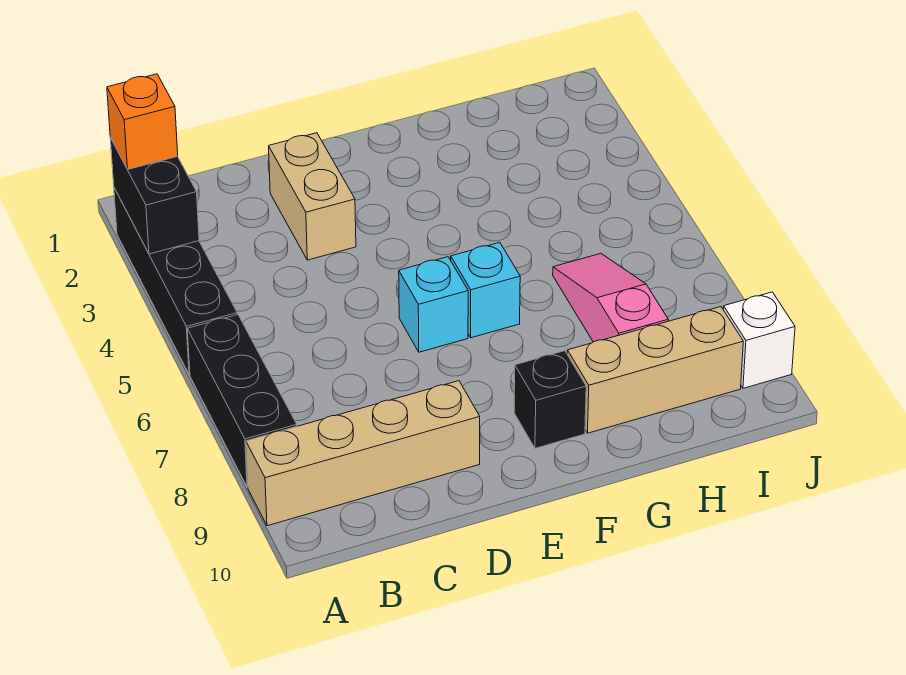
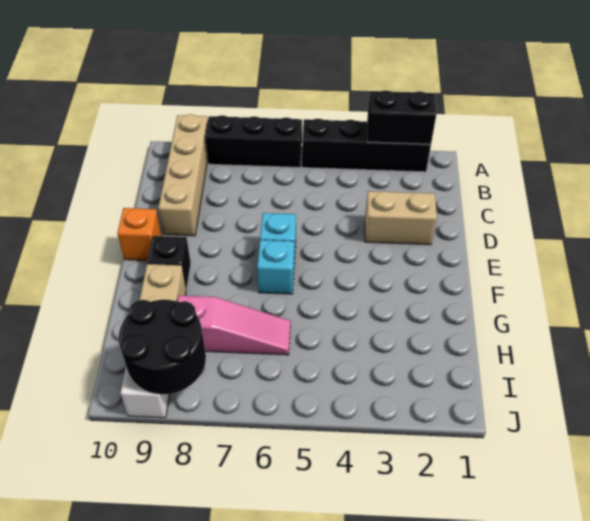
orange 1x1 brick [107,74,178,169] -> orange 1x1 brick moved to [117,208,162,261]
none -> black 2x2 round brick [119,300,206,395]

